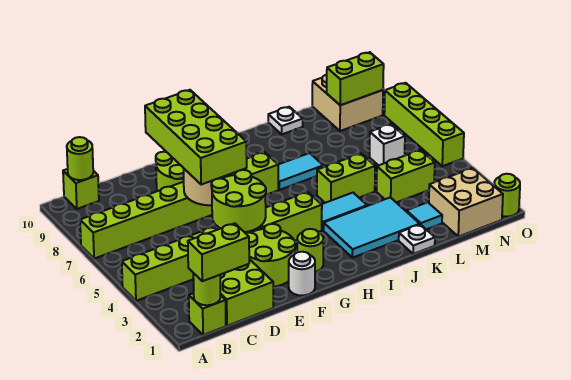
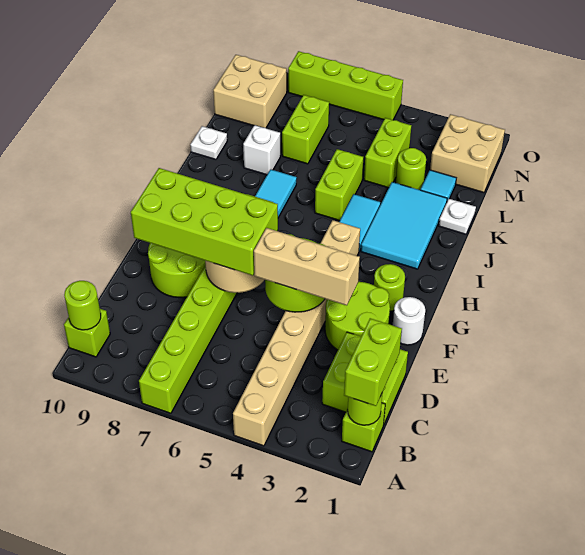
lime 1x8 brick [122,192,322,301] -> tan 1x8 brick [233,220,360,446]
none -> tan 1x3 brick [254,228,360,305]
white 1x1 brick [370,124,405,166] -> white 1x1 brick moved to [243,125,280,175]
lime 1x2 brick [327,52,384,105] -> lime 1x2 brick moved to [282,95,329,164]
lime 1x1 round brick [494,174,520,217] -> lime 1x1 round brick moved to [396,148,426,190]

